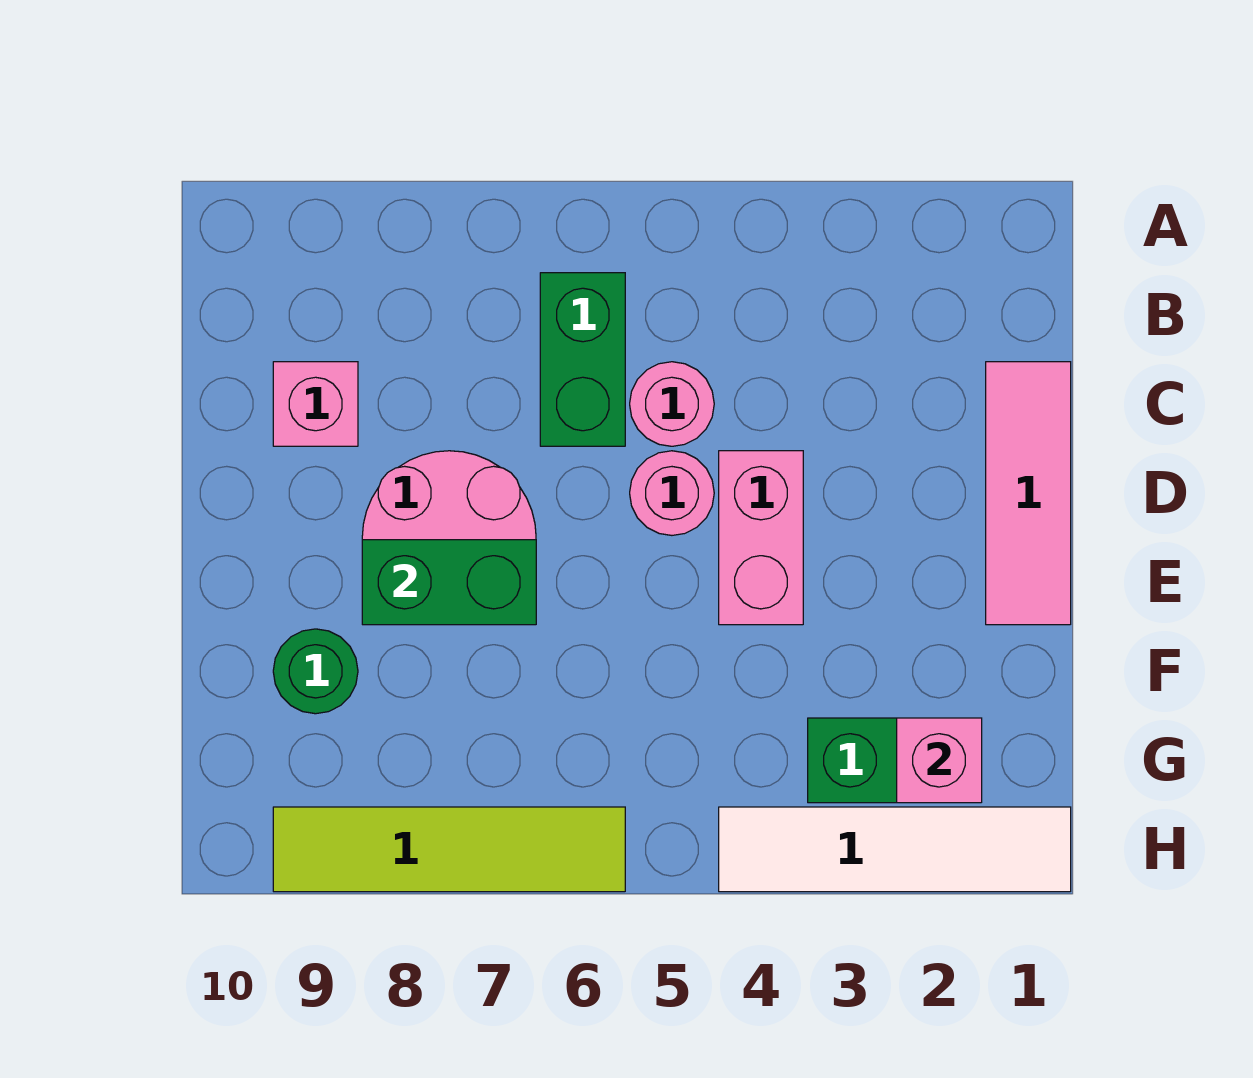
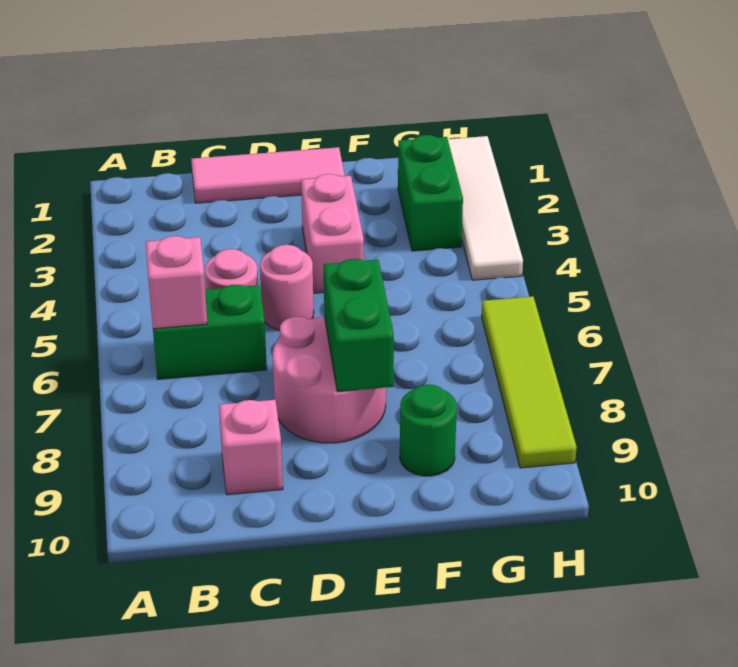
pink 1x2 brick [719,451,803,625] -> pink 1x2 brick turned to [301,174,364,293]
pink 1x1 brick [897,718,982,803] -> pink 1x1 brick moved to [146,236,207,329]

